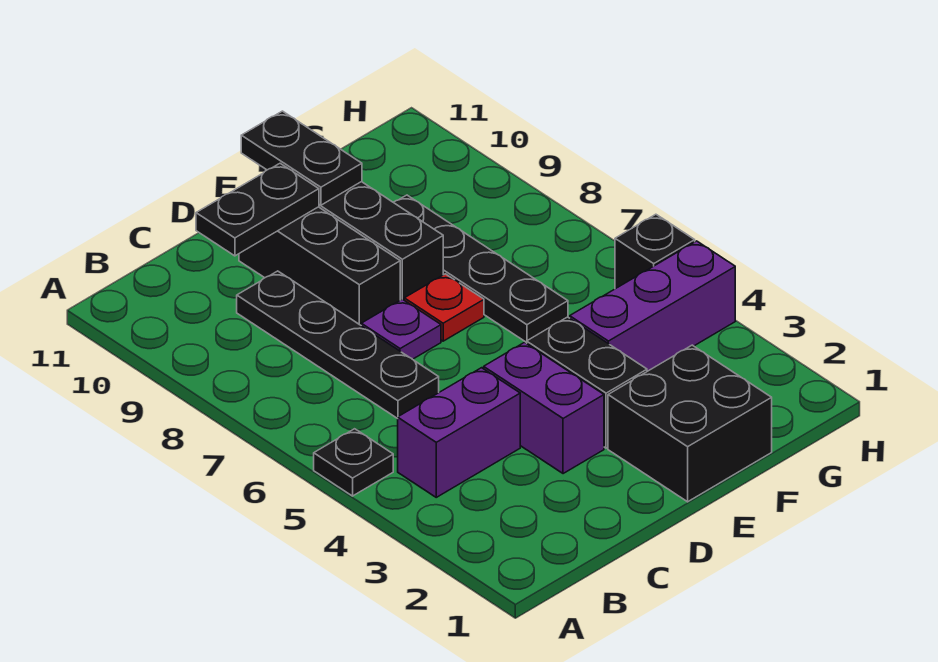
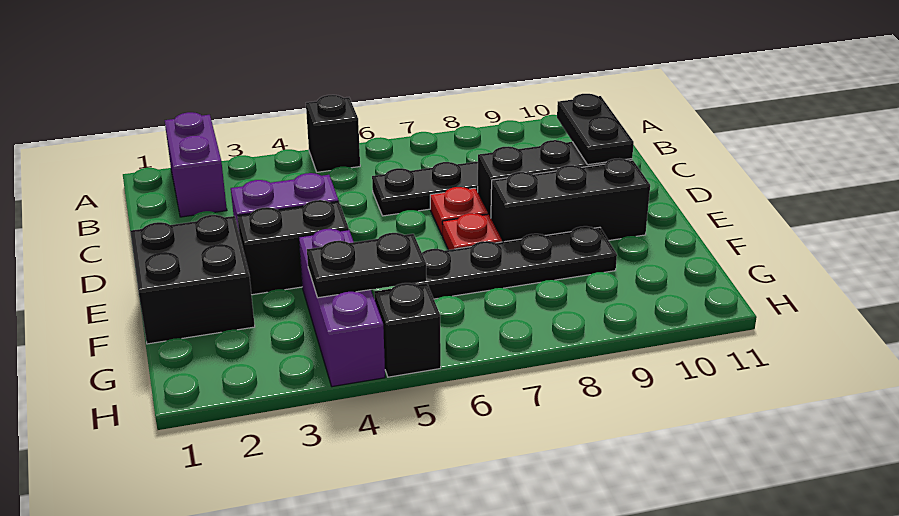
black 1x1 plate [314,429,393,496] -> black 1x1 brick [306,95,360,172]
purple 1x2 brick [398,368,520,497] -> purple 1x2 brick moved to [165,112,227,217]
purple 1x1 plate [361,299,441,359] -> red 1x1 plate [430,187,488,236]
black 1x2 plate [241,111,362,205] -> black 1x2 plate moved to [307,233,426,298]

